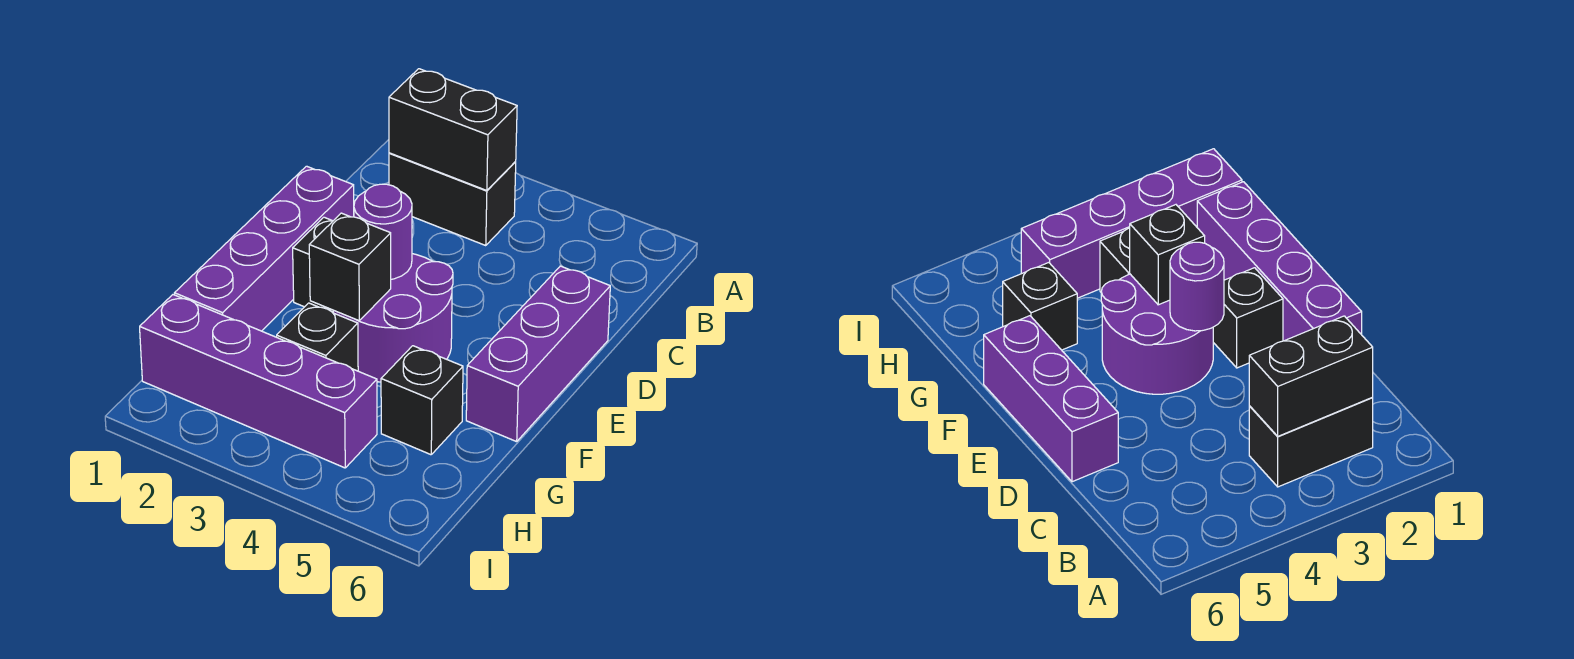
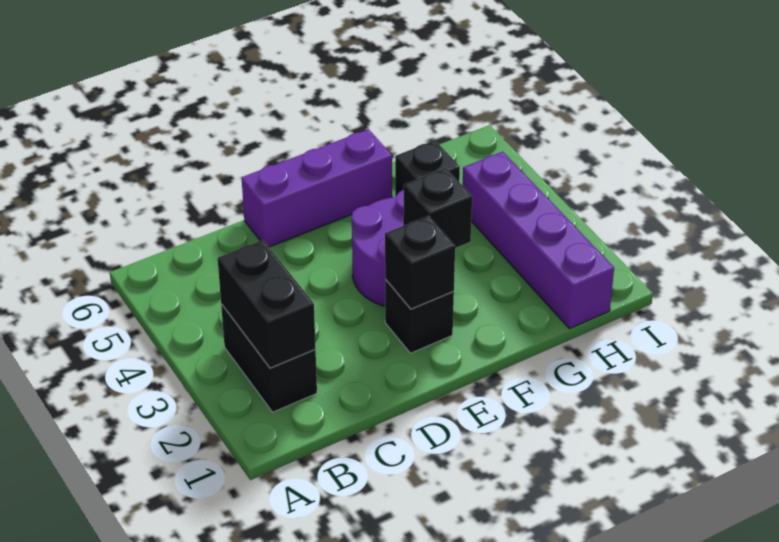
purple 1x4 brick [175,166,354,331] -> none
purple 1x1 round brick [354,184,412,279] -> none
black 1x1 brick [277,303,358,371] -> black 1x1 brick moved to [385,216,455,309]

